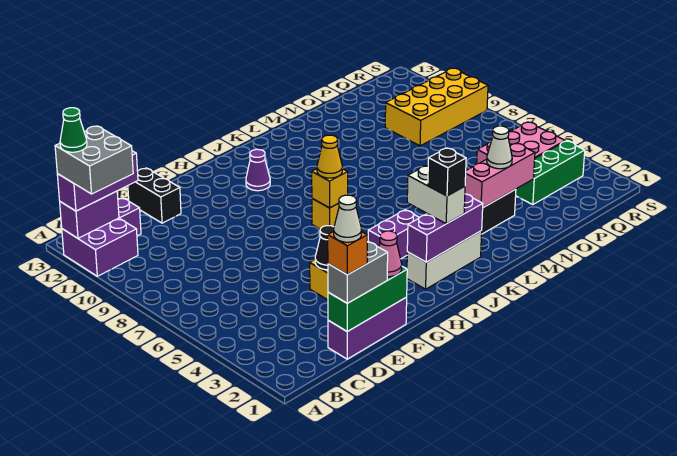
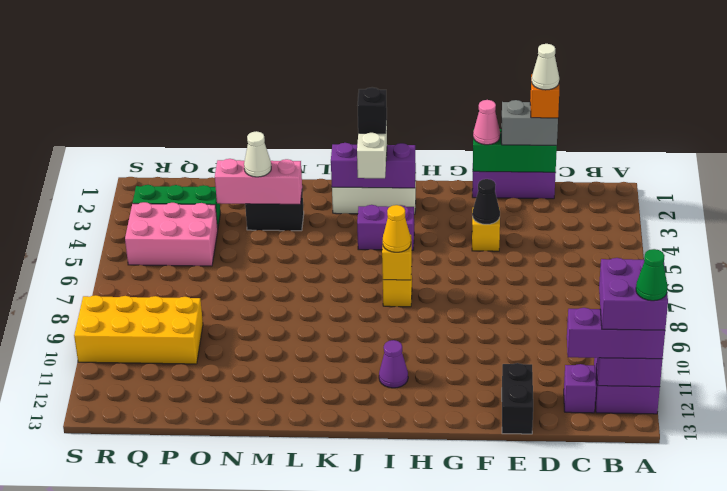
grey 2x2 brick [55,126,133,194] -> purple 2x2 brick [599,258,668,330]

